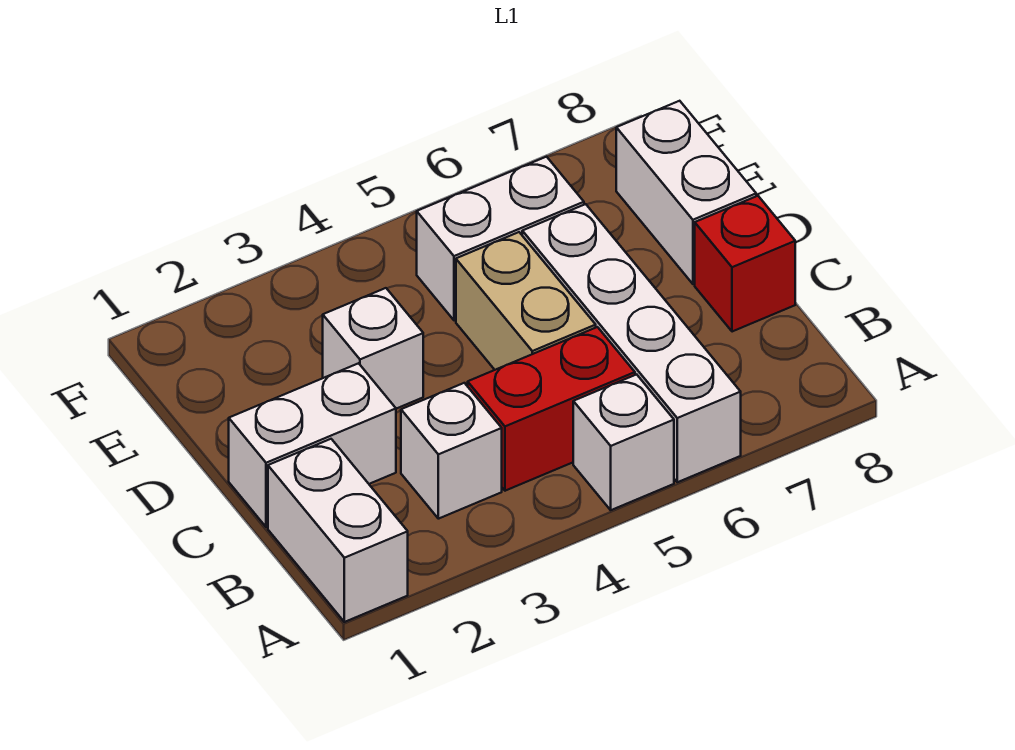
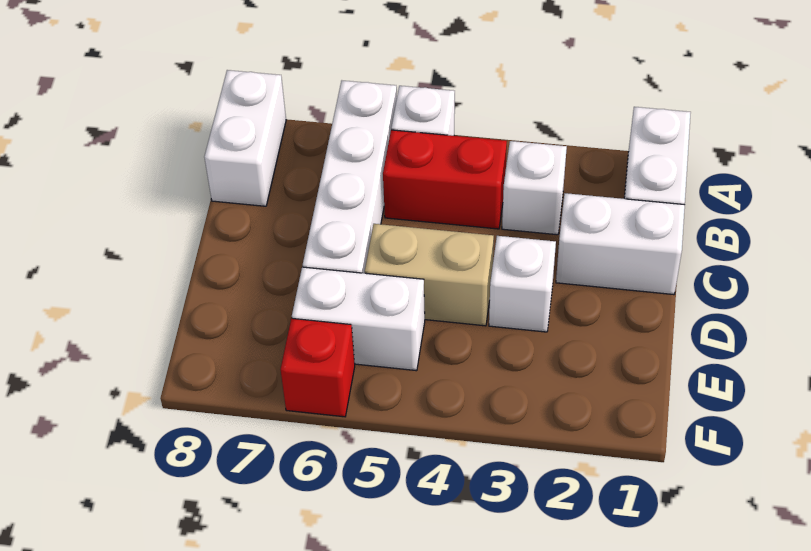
tan 1x2 brick [456,232,596,370] -> tan 1x2 brick turned to [365,224,494,326]
red 1x1 brick [695,196,795,332] -> red 1x1 brick moved to [281,318,355,417]
white 1x2 brick [616,101,756,284] -> white 1x2 brick moved to [204,70,286,206]

